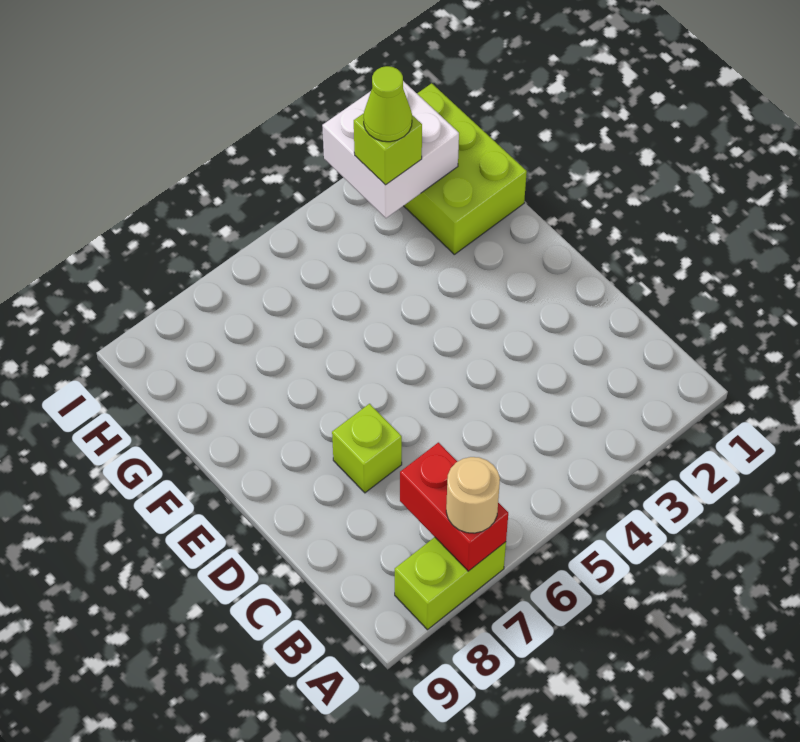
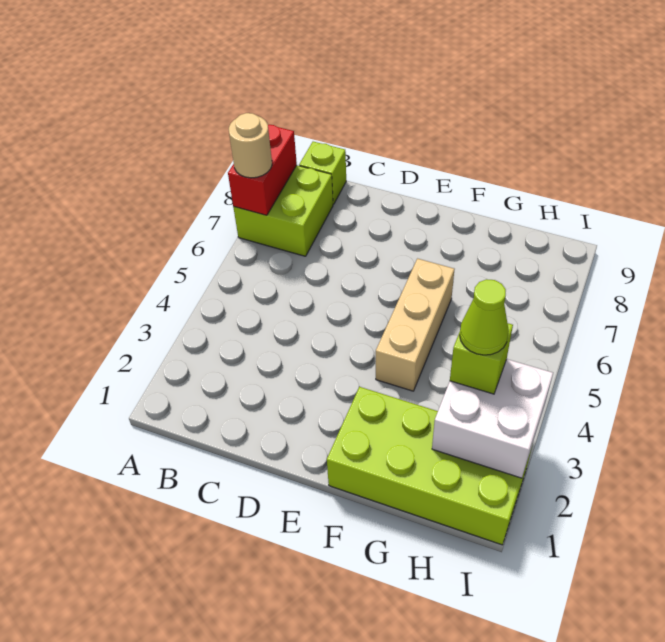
lime 1x2 brick [395,537,506,630] -> lime 2x2 brick [233,165,333,256]
red 1x2 brick [400,443,508,571] -> red 1x2 brick turned to [228,125,297,215]
lime 1x1 brick [332,404,402,493] -> lime 1x1 brick moved to [299,142,346,204]
none -> tan 1x3 brick [376,259,454,391]
lime 2x3 brick [404,83,527,254] -> lime 2x4 brick [327,387,532,545]

